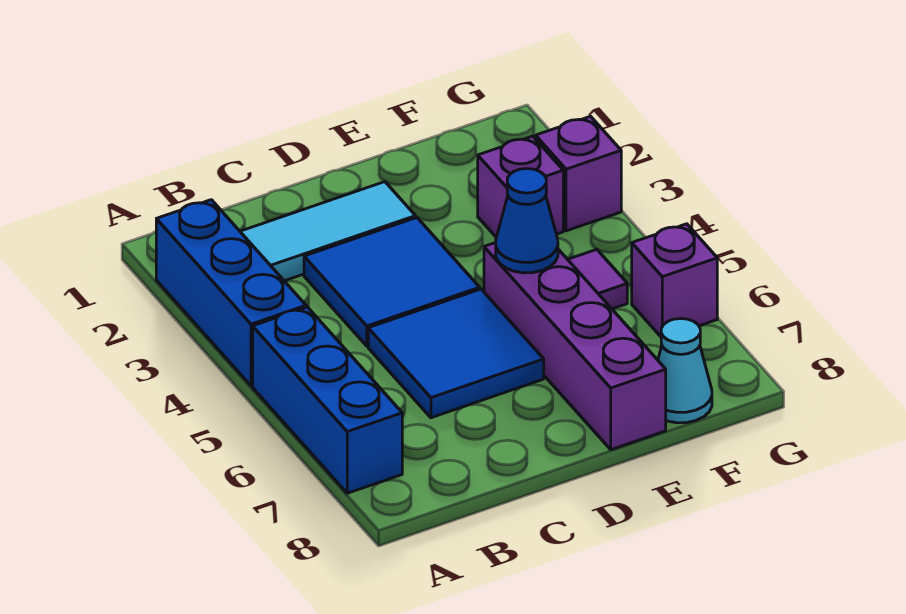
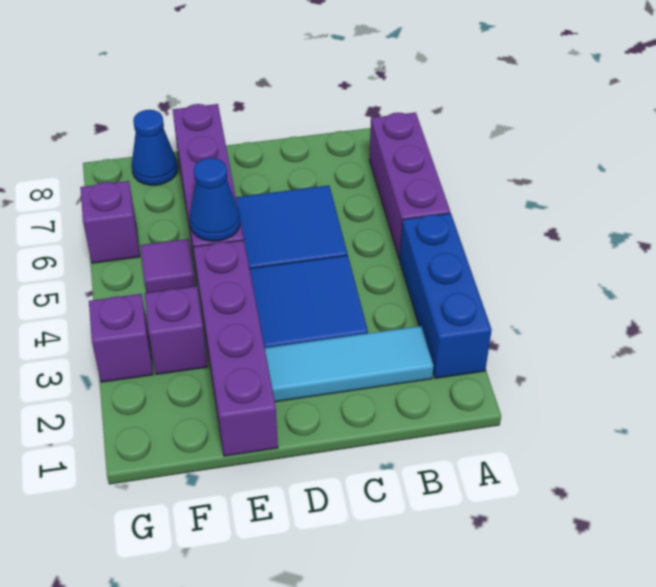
blue 1x3 brick [253,307,402,493] -> purple 1x3 brick [369,112,450,260]
none -> purple 1x4 brick [194,240,278,456]
cyan 1x1 cone [658,319,712,423] -> blue 1x1 cone [132,110,178,185]

